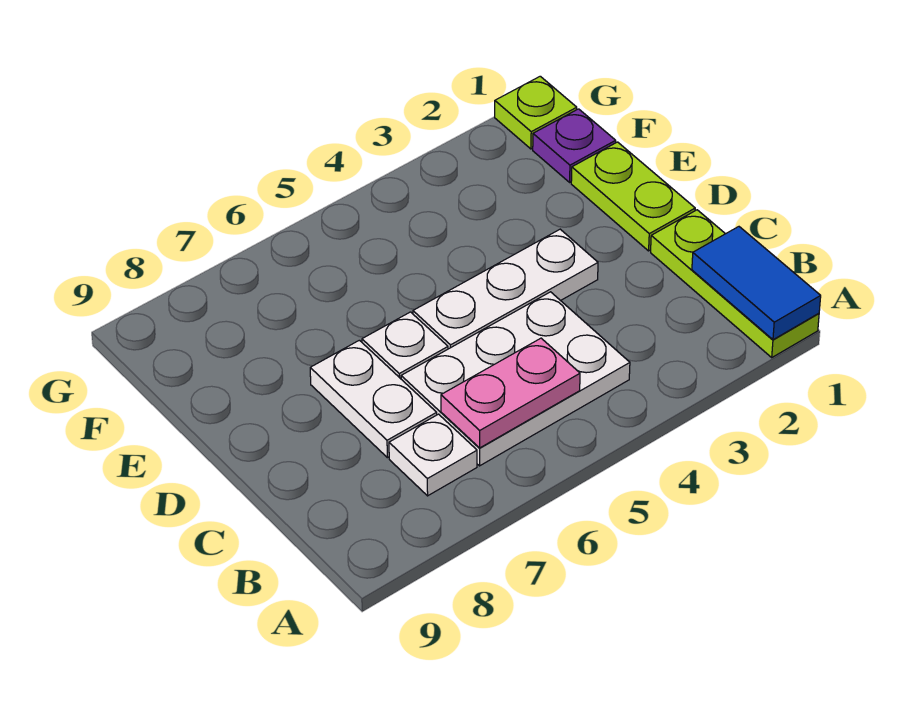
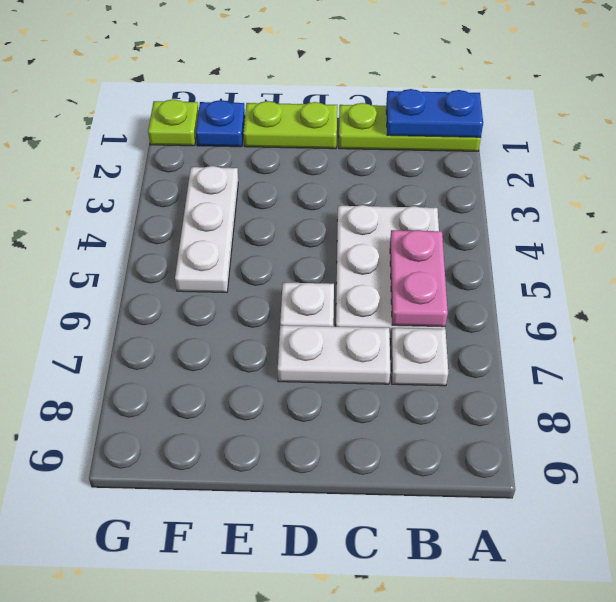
blue 1x2 tile [692,227,821,340] -> blue 1x2 plate [386,89,483,137]
white 1x3 plate [413,229,598,349] -> white 1x3 plate moved to [175,166,238,292]
purple 1x1 plate [533,109,616,182] -> blue 1x1 plate [196,100,245,147]

